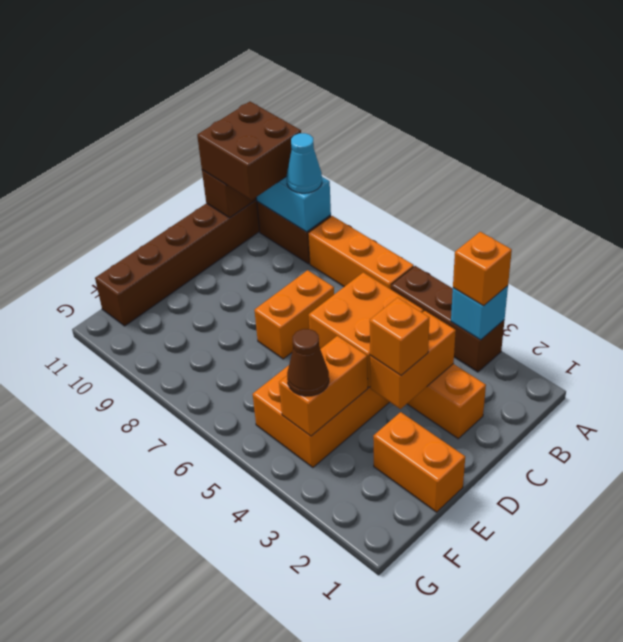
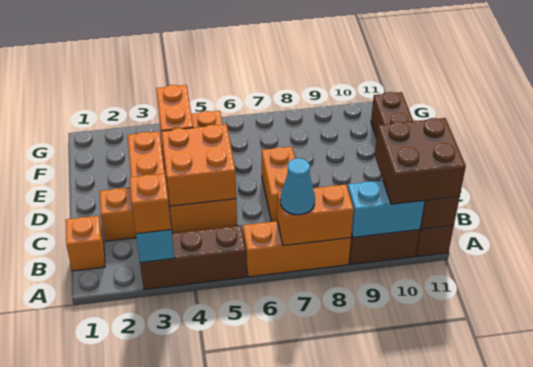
cyan 1x1 cone [287,133,322,193] -> cyan 1x1 cone moved to [280,158,315,215]
orange 1x1 brick [370,297,429,375] -> orange 1x1 brick moved to [66,216,105,271]
orange 1x2 brick [373,412,465,512] -> orange 1x2 brick moved to [277,184,354,246]
brown 1x1 cone [287,329,329,396] -> none

